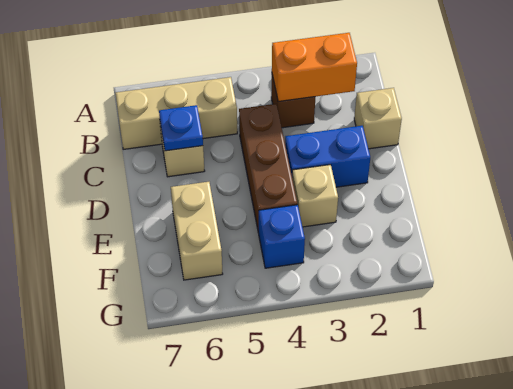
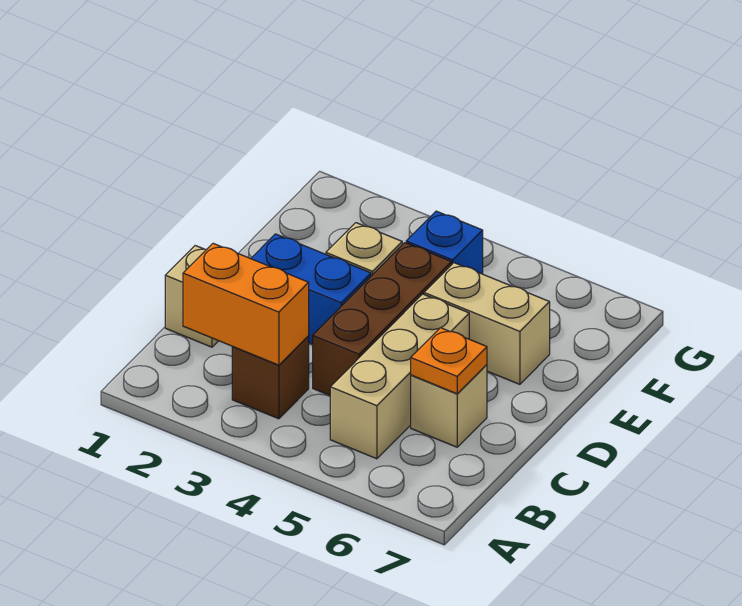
tan 1x3 brick [115,77,237,149] -> tan 1x3 brick turned to [330,294,469,459]
blue 1x1 plate [159,105,203,151] -> orange 1x1 plate [411,328,487,394]
tan 1x2 brick [171,182,223,280] -> tan 1x2 brick turned to [424,263,550,384]

